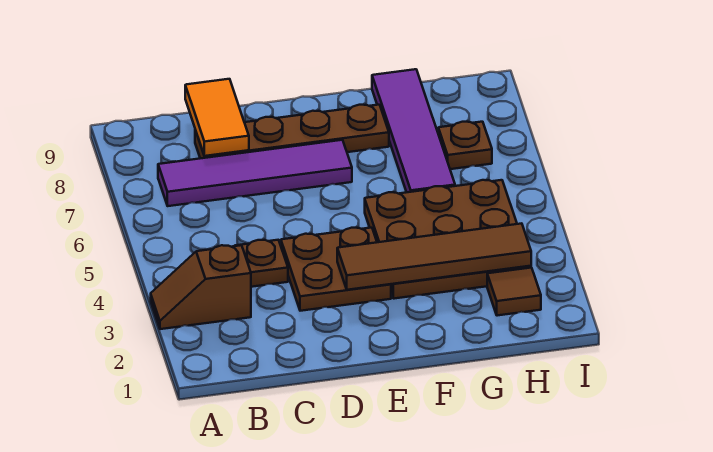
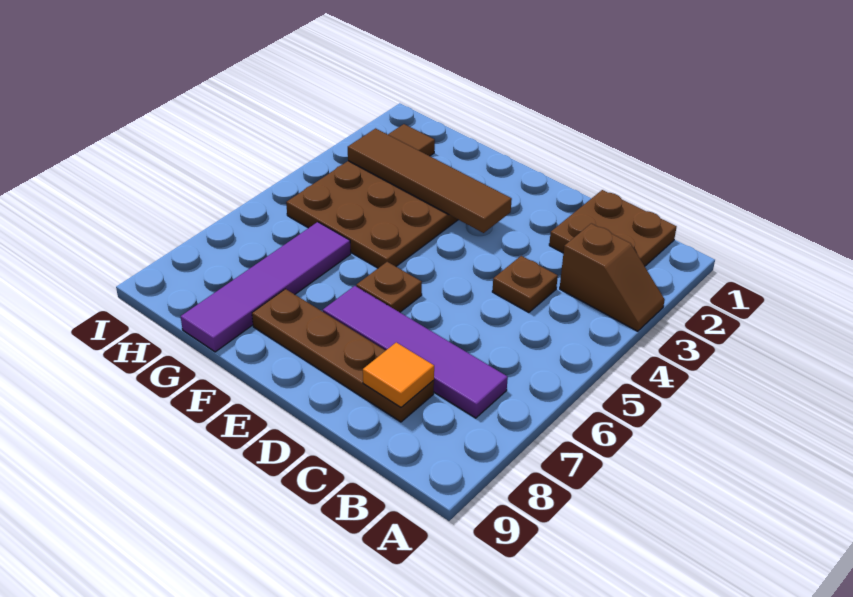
orange 1x2 tile [185,79,249,156] -> orange 1x1 tile [363,342,434,407]
brown 2x2 plate [281,228,391,311] -> brown 2x2 plate moved to [549,190,676,266]
brown 1x1 plate [438,122,492,169] -> brown 1x1 plate moved to [356,262,422,312]

